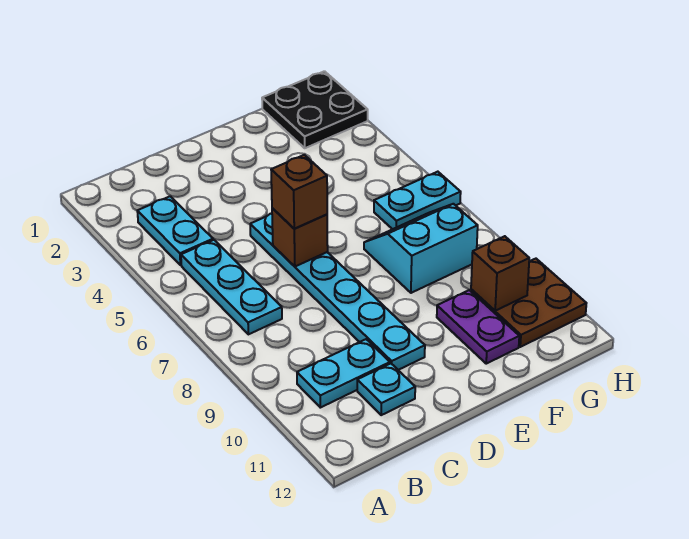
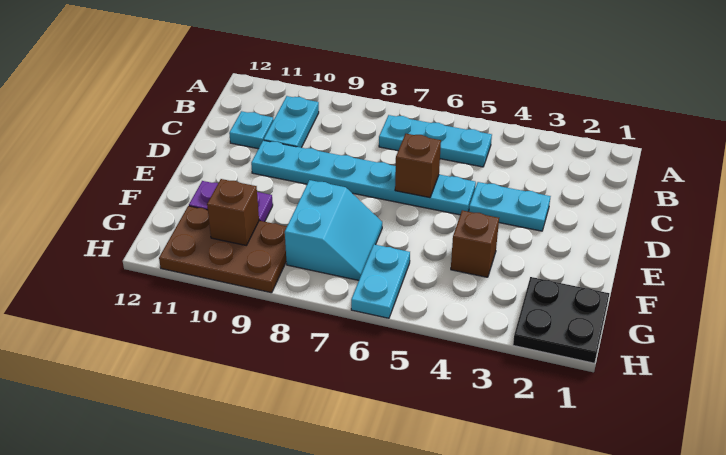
cyan 1x2 plate [137,196,213,265] -> cyan 1x2 plate moved to [469,182,551,231]
brown 1x1 brick [271,155,327,229] -> brown 1x1 brick moved to [451,210,499,277]
brown 2x2 plate [471,259,586,347] -> brown 2x3 plate [159,206,287,293]

